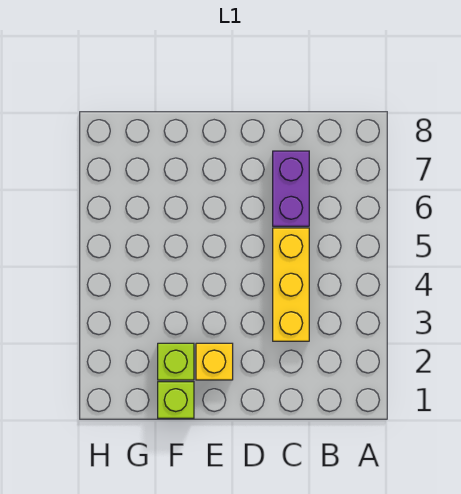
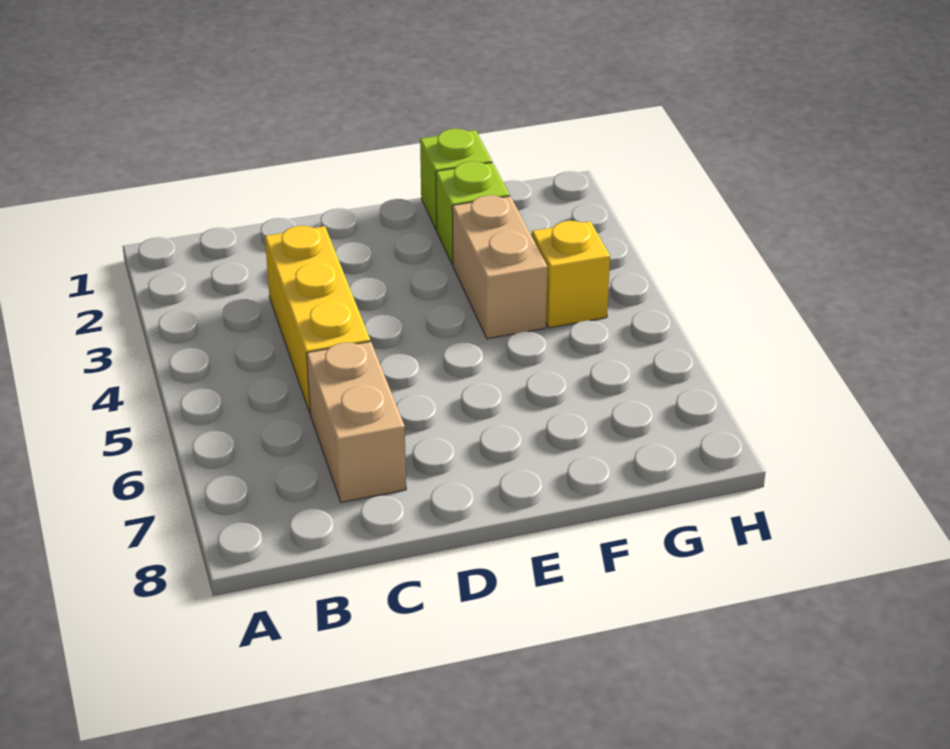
purple 1x2 brick [273,151,309,226] -> tan 1x2 brick [307,342,406,502]
yellow 1x1 brick [196,343,233,380] -> yellow 1x1 brick moved to [532,221,610,328]
none -> tan 1x2 brick [452,195,547,339]

